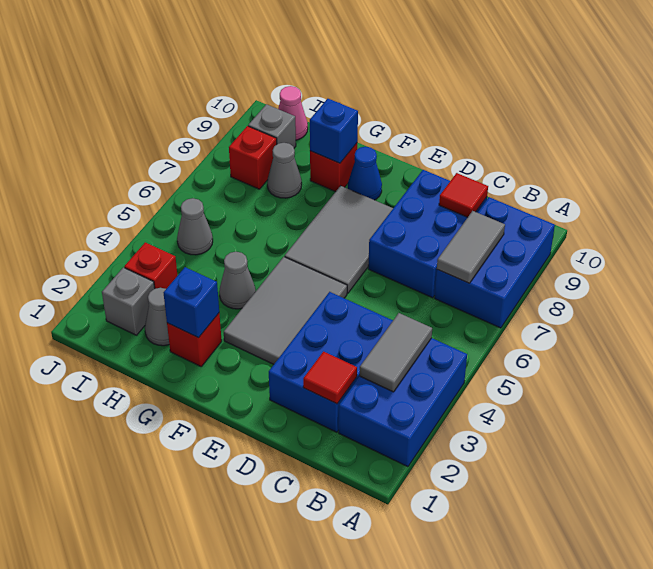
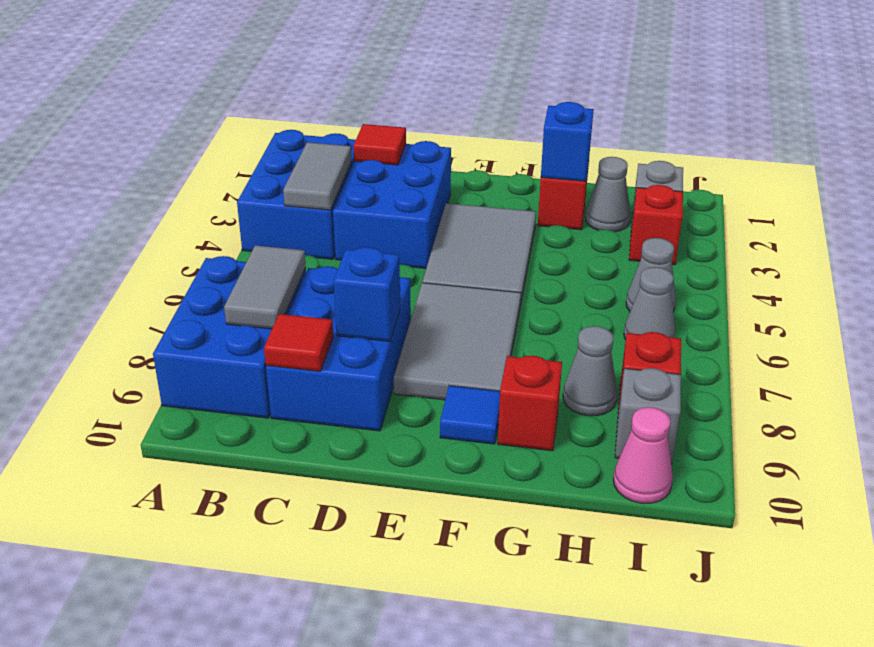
blue 1x1 cone [348,147,382,200] -> blue 1x1 tile [440,386,500,444]
grey 1x1 cone [219,252,256,309] -> grey 1x1 cone moved to [624,267,675,340]
blue 1x1 brick [310,99,358,163] -> blue 1x1 brick moved to [334,247,400,341]

